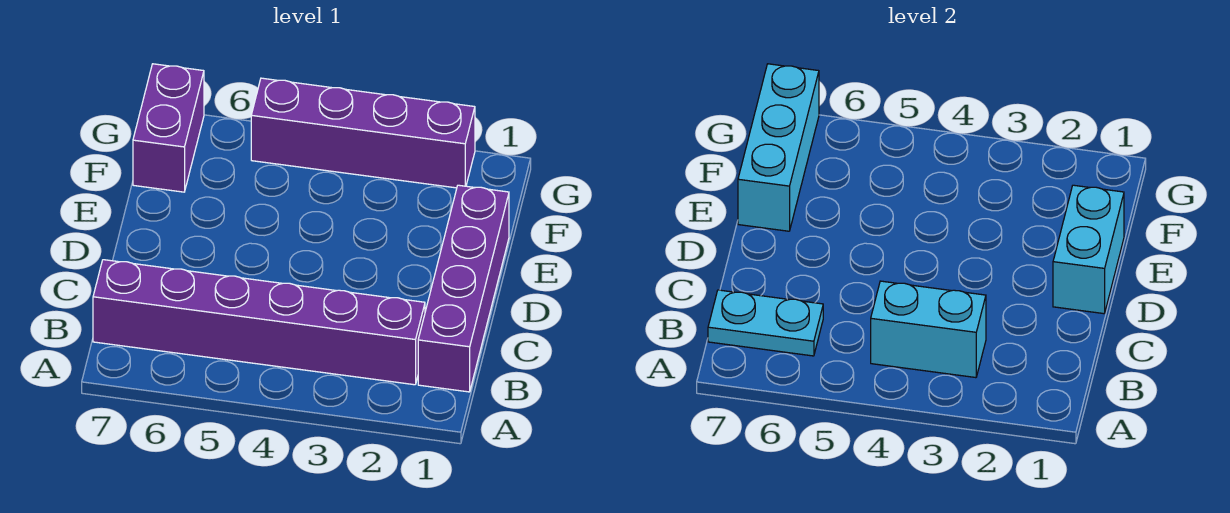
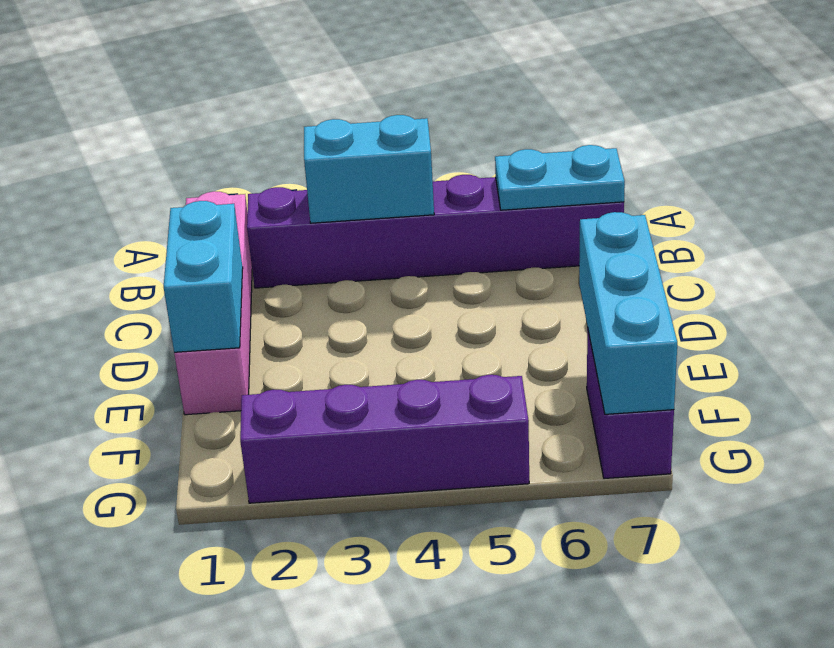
purple 1x4 brick [418,185,509,392] -> pink 1x4 brick [174,191,252,415]

